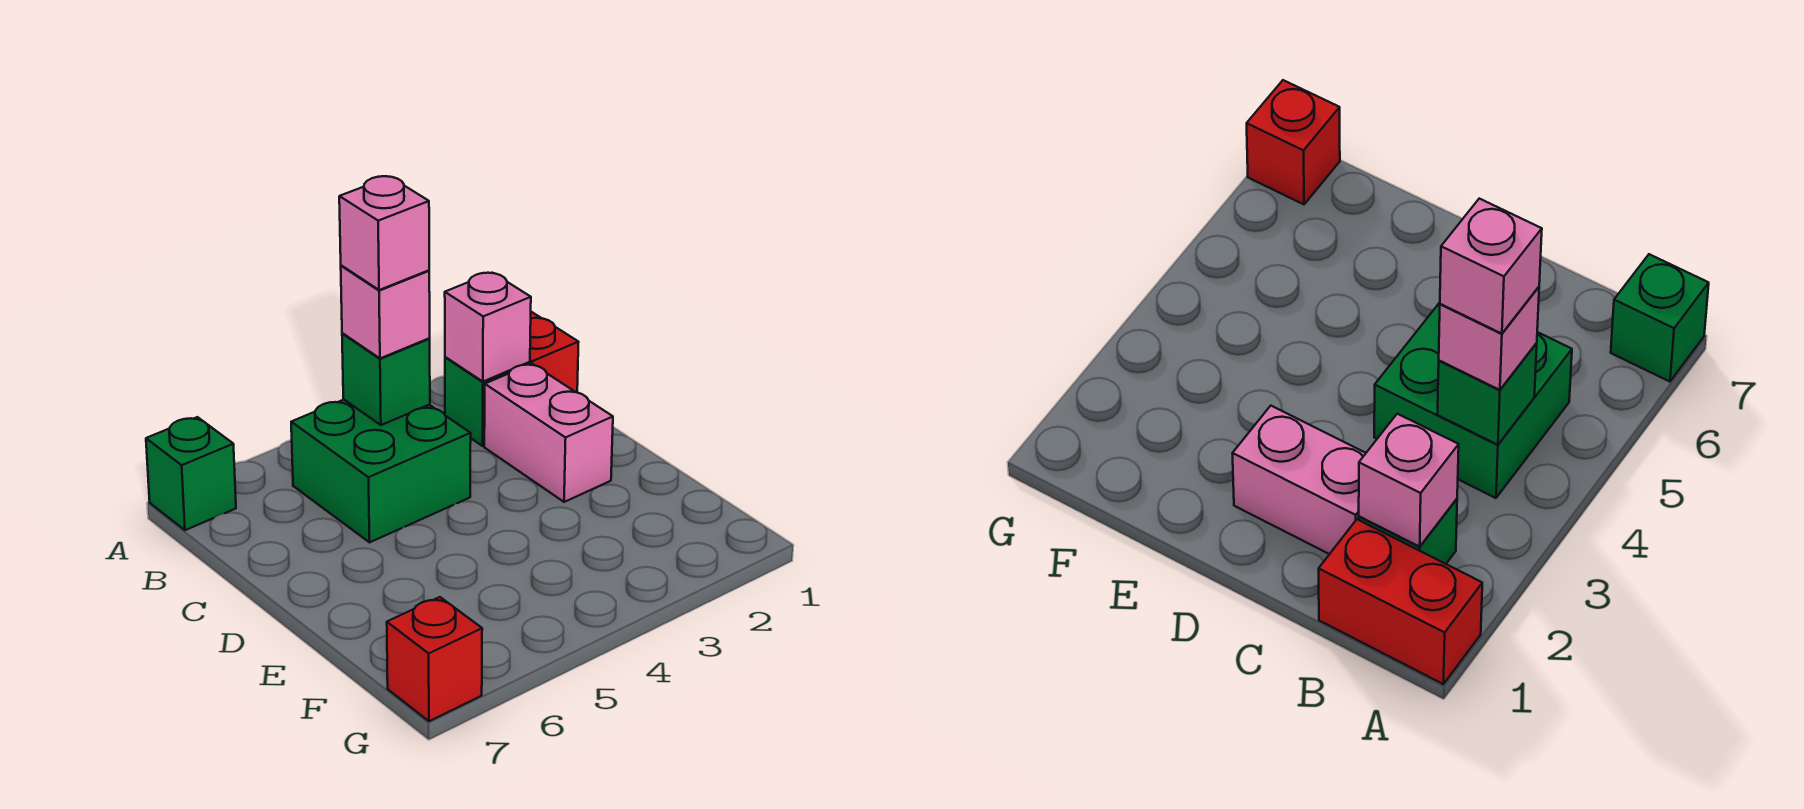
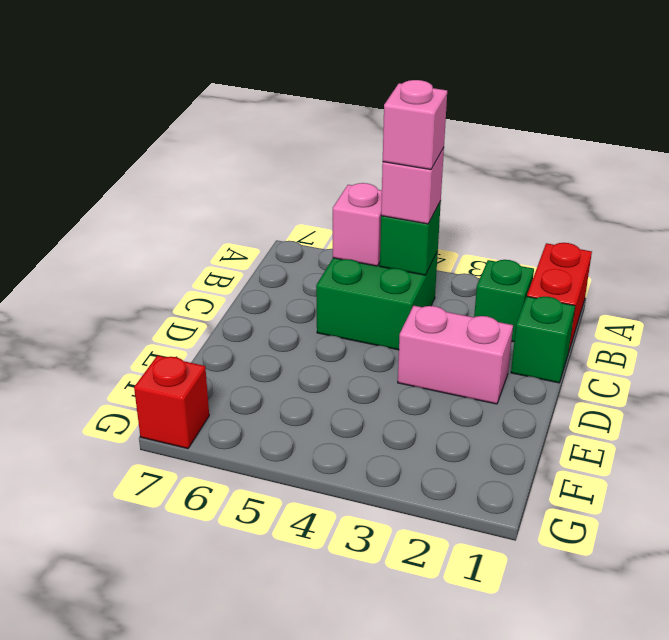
green 1x1 brick [146,417,236,530] -> green 1x1 brick moved to [511,297,575,383]
pink 1x1 brick [445,273,531,382] -> pink 1x1 brick moved to [333,183,382,266]
pink 1x2 brick [484,364,613,502] -> pink 1x2 brick turned to [398,306,513,404]

